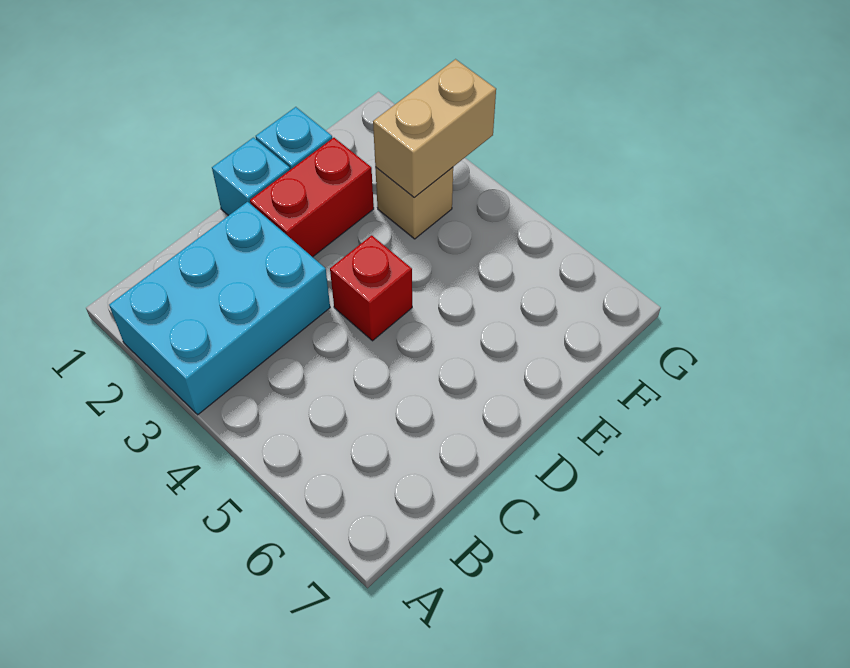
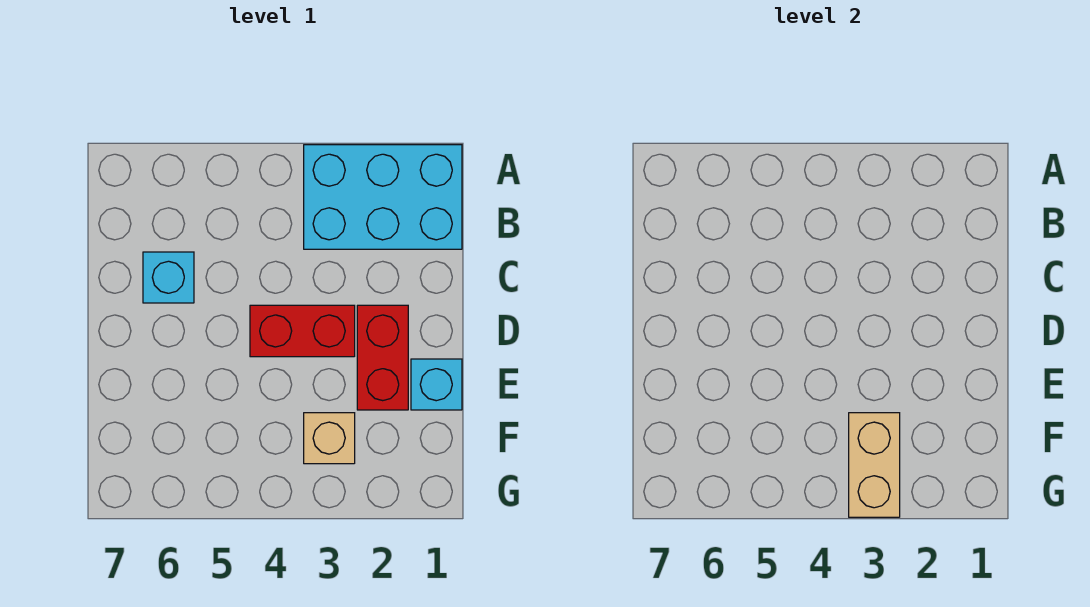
cyan 2x3 brick [109,202,330,415] -> cyan 2x3 brick turned to [304,145,462,249]
cyan 1x1 brick [212,138,290,216] -> cyan 1x1 brick moved to [143,252,194,303]
red 1x1 brick [330,235,412,341] -> red 1x2 brick [250,305,355,357]

